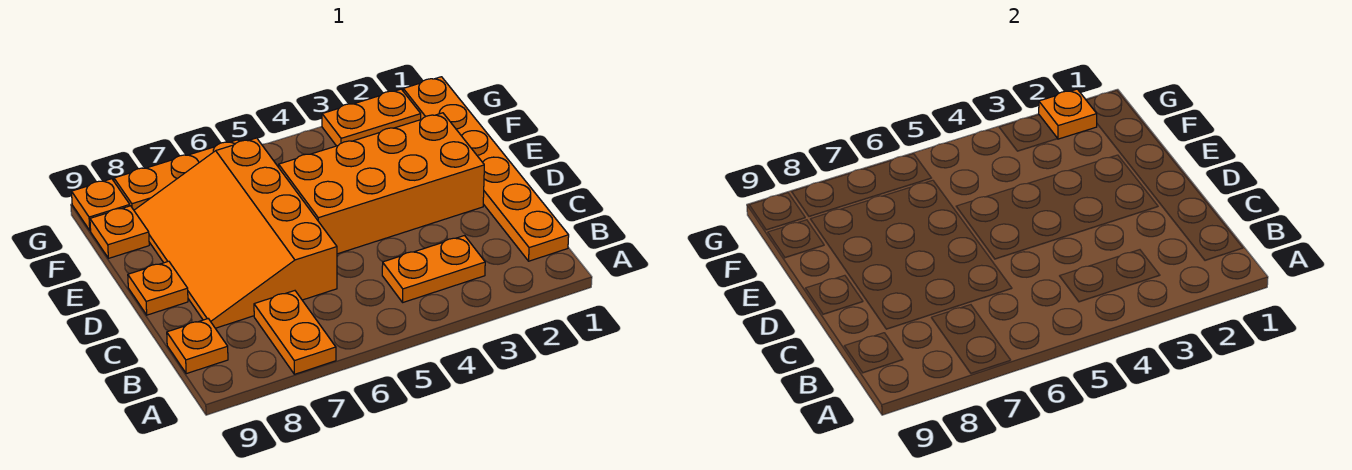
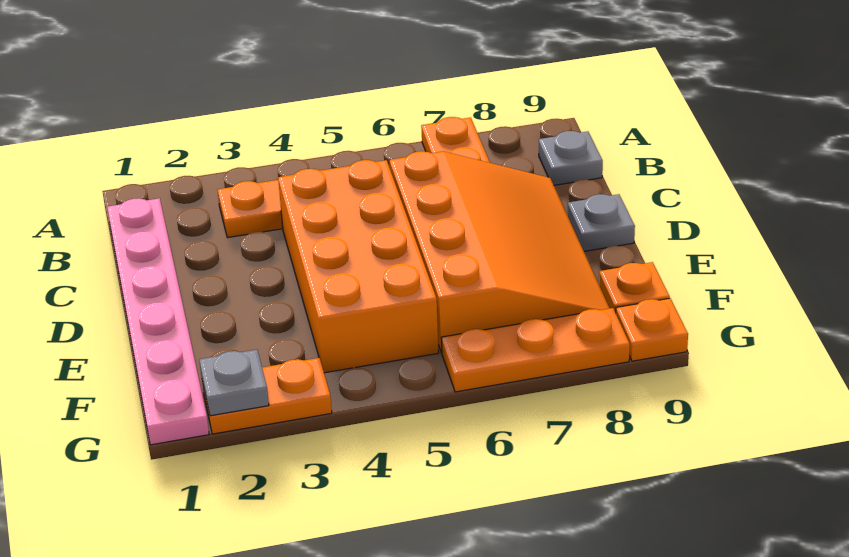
orange 1x6 plate [403,77,569,261] -> pink 1x6 plate [107,198,209,445]
orange 1x1 plate [167,319,228,374] -> grey 1x1 plate [539,131,603,185]
orange 2x4 brick [279,113,484,254] -> orange 2x4 brick turned to [278,160,439,373]
orange 1x1 plate [128,261,188,315] -> grey 1x1 plate [568,194,635,251]
orange 1x1 plate [1039,89,1097,139] -> grey 1x1 plate [199,350,269,416]

